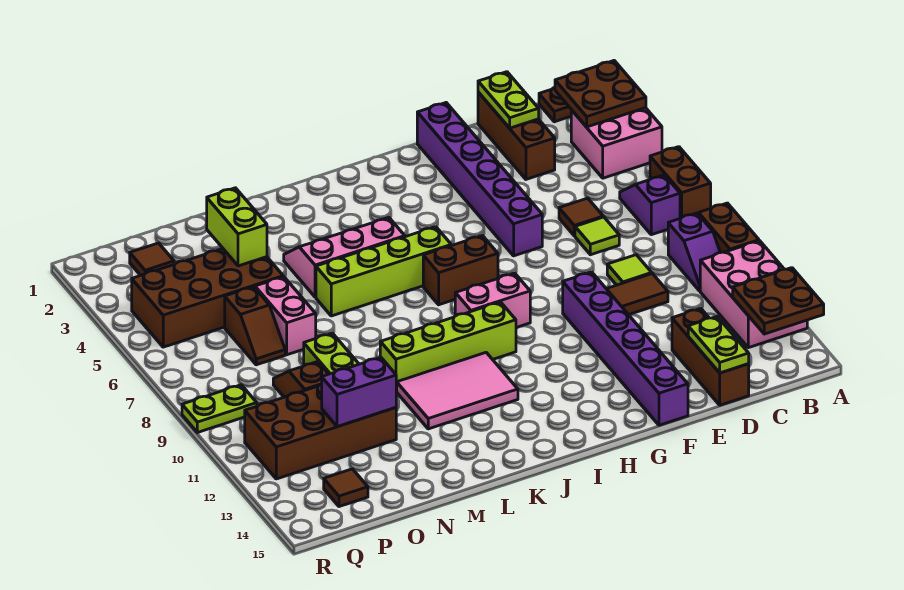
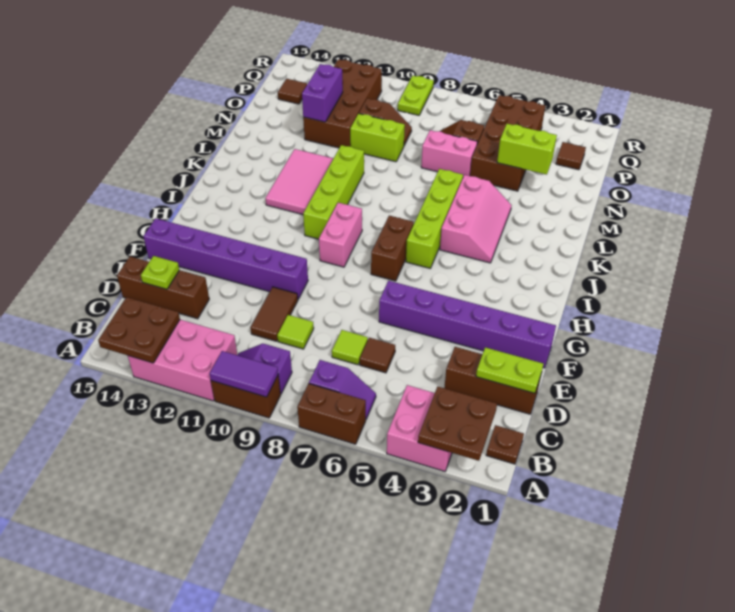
none -> purple 1x2 tile [210,351,278,397]
lime 1x2 plate [688,316,749,373] -> lime 1x1 plate [141,256,179,289]

